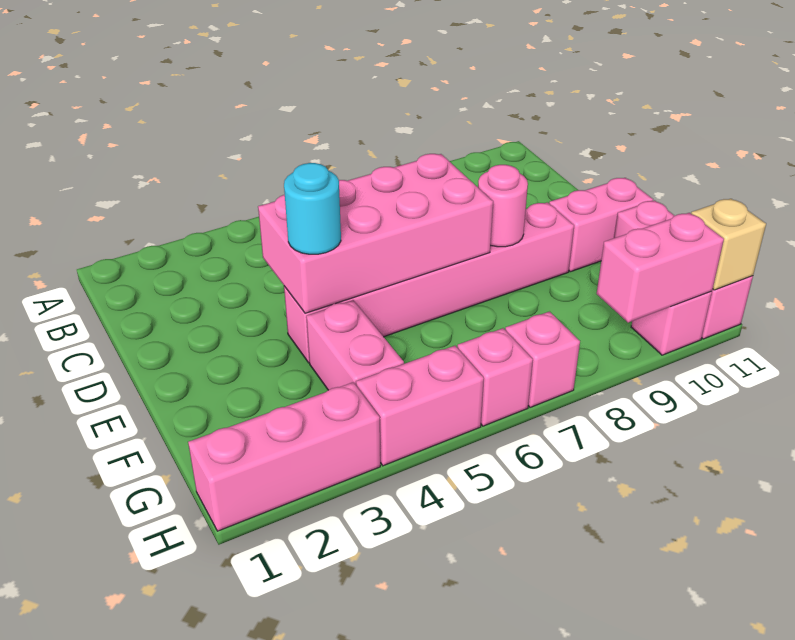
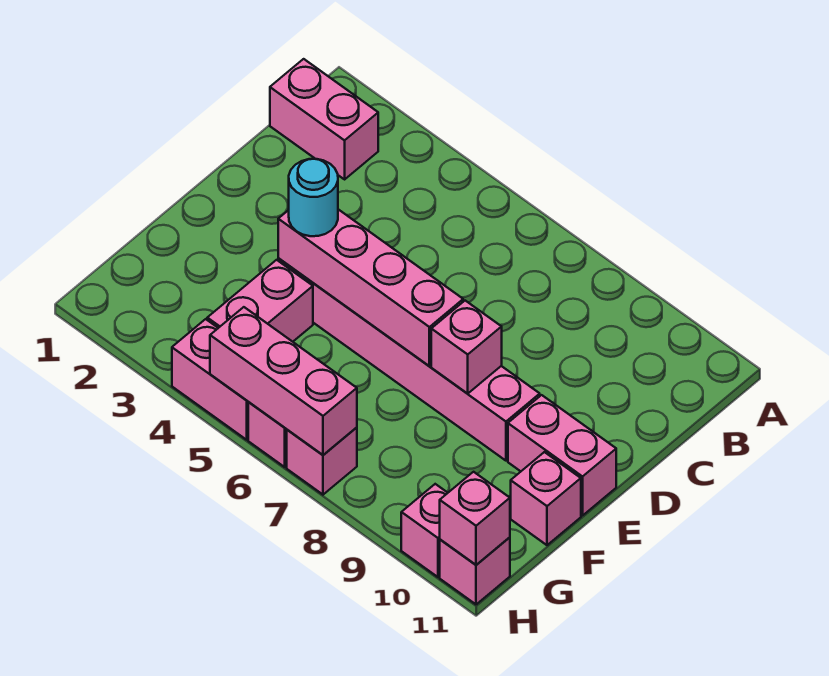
pink 2x4 brick [258,154,493,313] -> pink 1x4 brick [278,209,463,366]
pink 1x1 round brick [478,165,528,247] -> pink 1x1 brick [431,301,502,394]
pink 1x3 brick [188,382,380,531] -> pink 1x3 brick moved to [210,307,357,455]
pink 1x2 brick [597,213,724,323] -> pink 1x2 brick moved to [270,59,378,179]
tan 1x1 brick [691,199,766,290] -> pink 1x1 brick [440,472,510,565]

